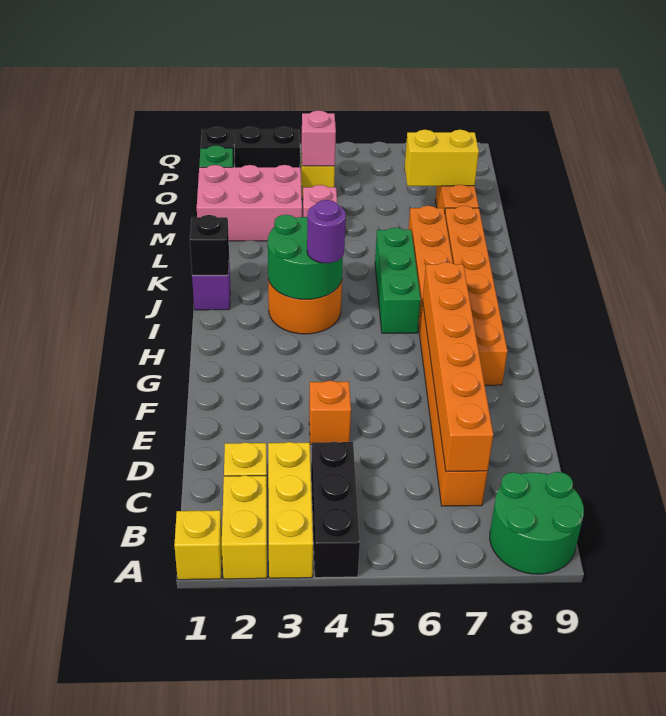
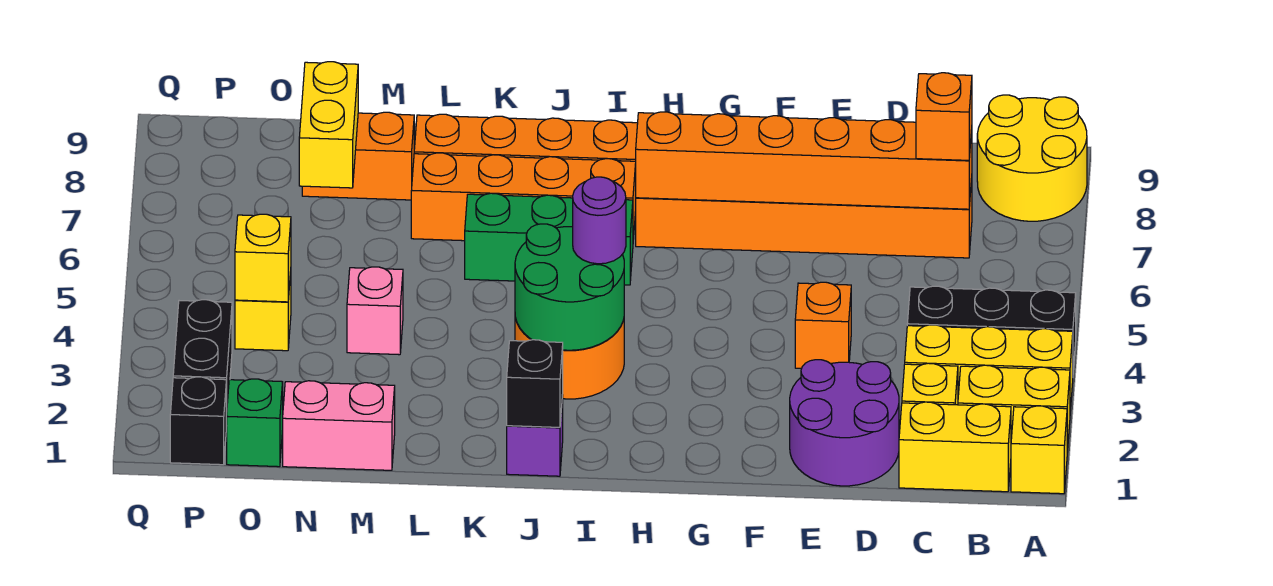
green 2x2 round brick [490,472,584,574] -> yellow 2x2 round brick [977,95,1087,221]
none -> yellow 1x2 brick [899,402,1011,492]
none -> orange 1x1 brick [916,73,972,160]
none -> purple 2x2 round brick [790,360,899,486]
pink 2x3 brick [197,165,302,241] -> pink 1x2 brick [283,381,395,470]
pink 1x1 brick [302,110,336,166] -> yellow 1x1 brick [235,214,291,302]

